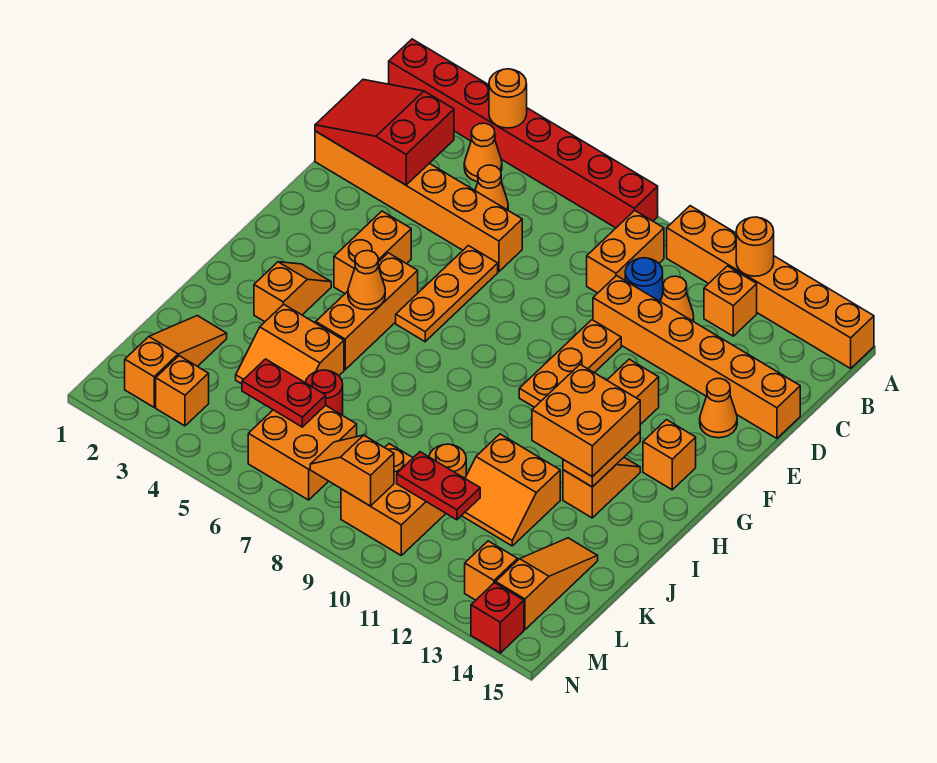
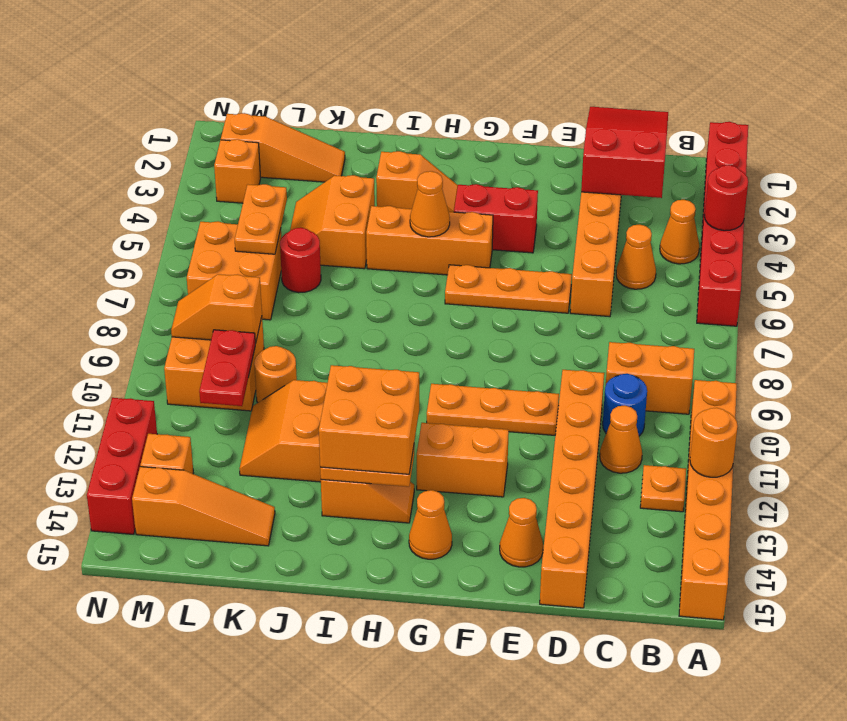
red 1x8 brick [389,39,658,228] -> red 1x6 brick [697,122,748,326]
orange 1x1 round brick [489,69,527,128] -> red 1x1 round brick [704,165,748,231]
orange 1x1 brick [704,266,757,336] -> orange 1x1 plate [640,465,686,512]
orange 1x2 brick [334,211,411,294] -> red 1x2 brick [454,184,538,253]
orange 1x1 brick [643,420,696,490] -> orange 1x1 cone [409,490,452,559]
red 1x2 plate [242,359,326,427] -> orange 1x2 plate [235,184,287,254]
orange 1x2 slope [310,435,394,506] -> orange 1x2 slope turned to [171,274,262,343]
red 1x1 brick [471,583,524,653] -> red 1x3 brick [87,398,157,534]

